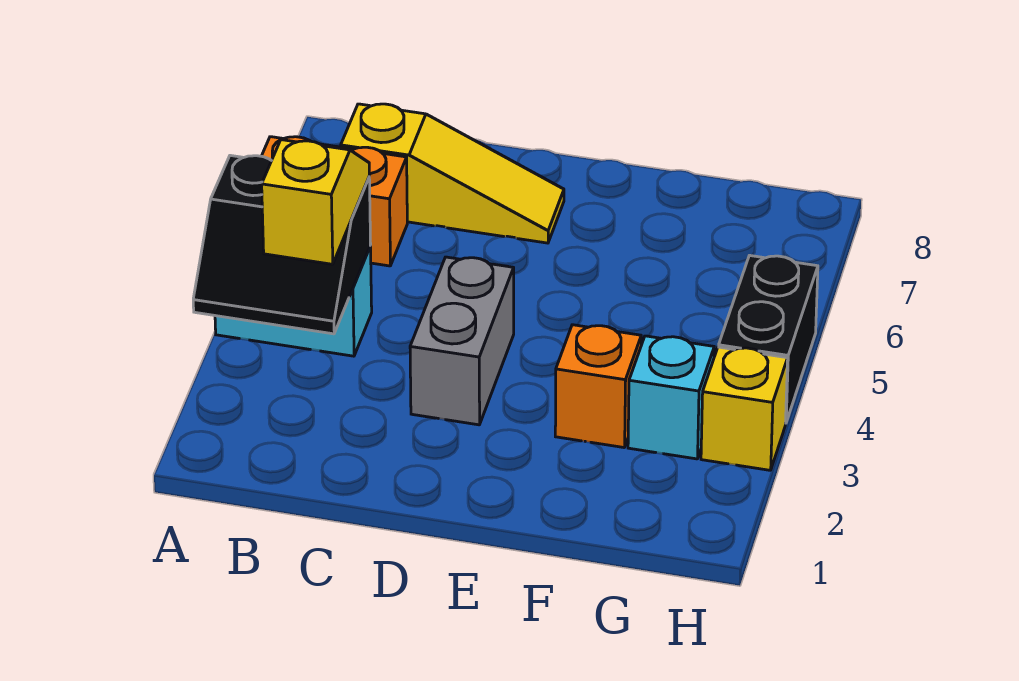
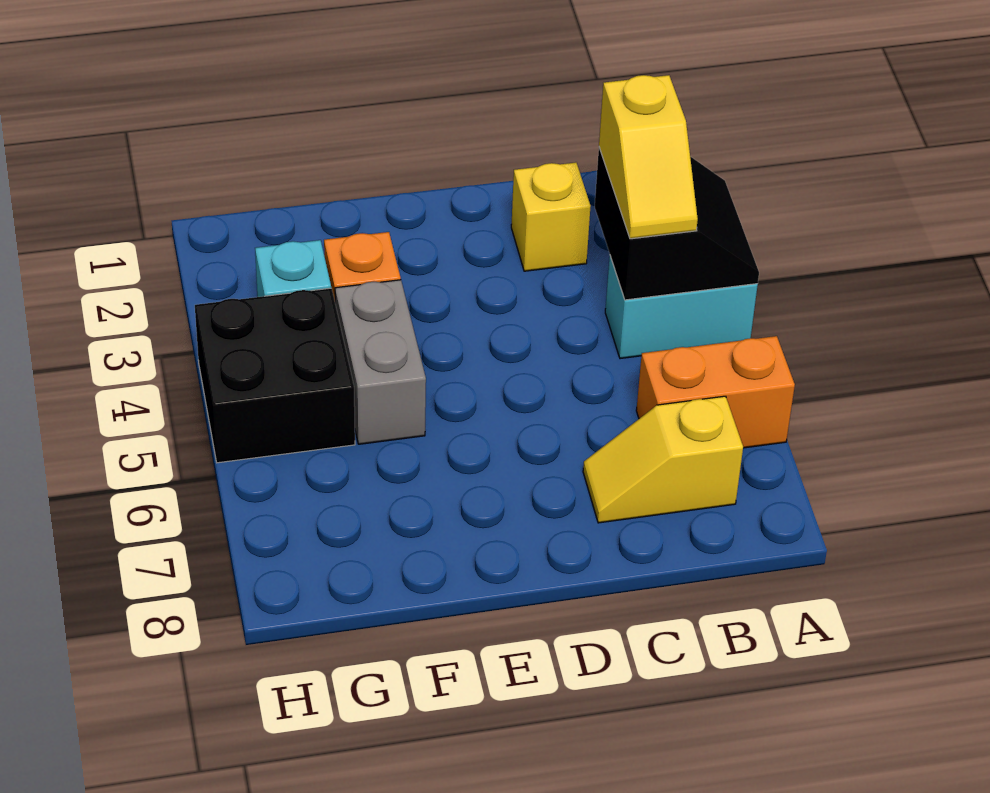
black 2x2 slope [193,155,371,334] -> black 2x2 slope turned to [595,148,759,300]
yellow 1x3 slope [341,104,564,243] -> yellow 1x2 slope [583,396,743,523]
grey 1x2 brick [410,257,514,425] -> grey 1x2 brick moved to [335,280,426,444]
yellow 1x1 brick [701,347,788,470] -> yellow 1x1 brick moved to [511,162,591,271]
black 1x2 brick [719,255,818,422] -> black 2x2 brick [195,288,355,463]

